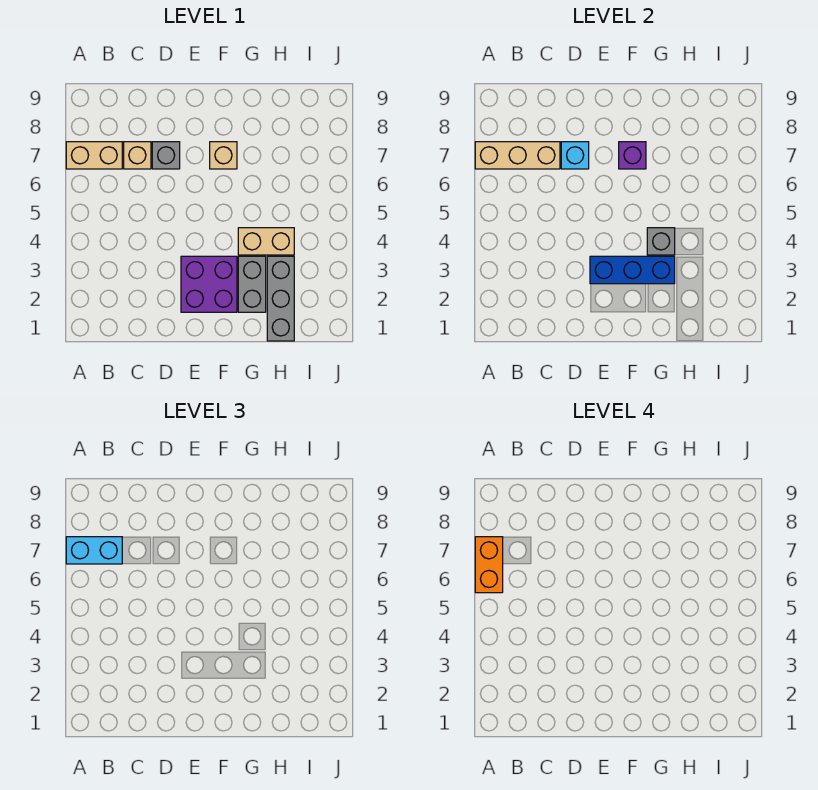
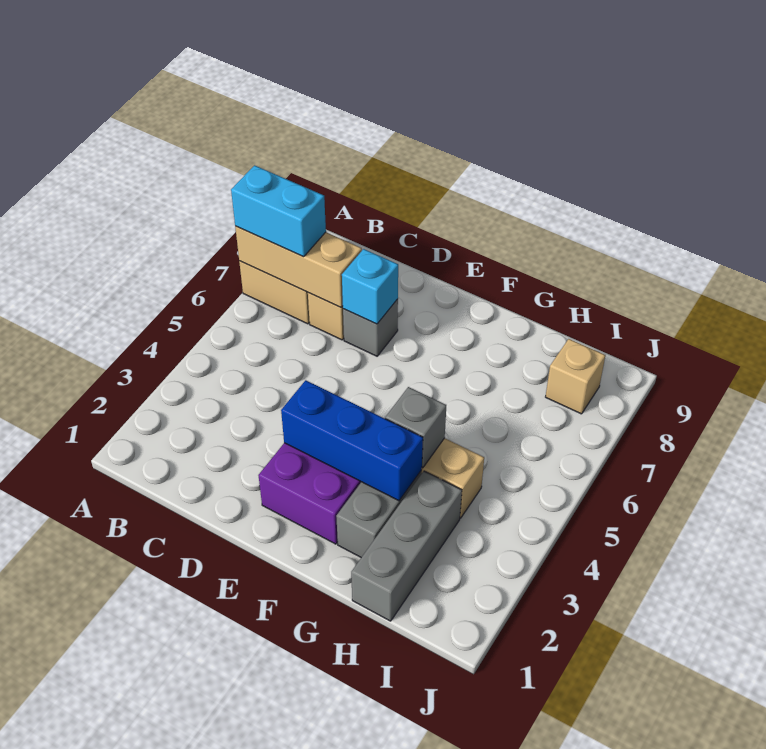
orange 1x2 brick [475,537,503,593] -> none
tan 1x1 brick [210,142,237,169] -> tan 1x1 brick moved to [546,339,605,414]
purple 1x1 brick [619,142,646,169] -> none

